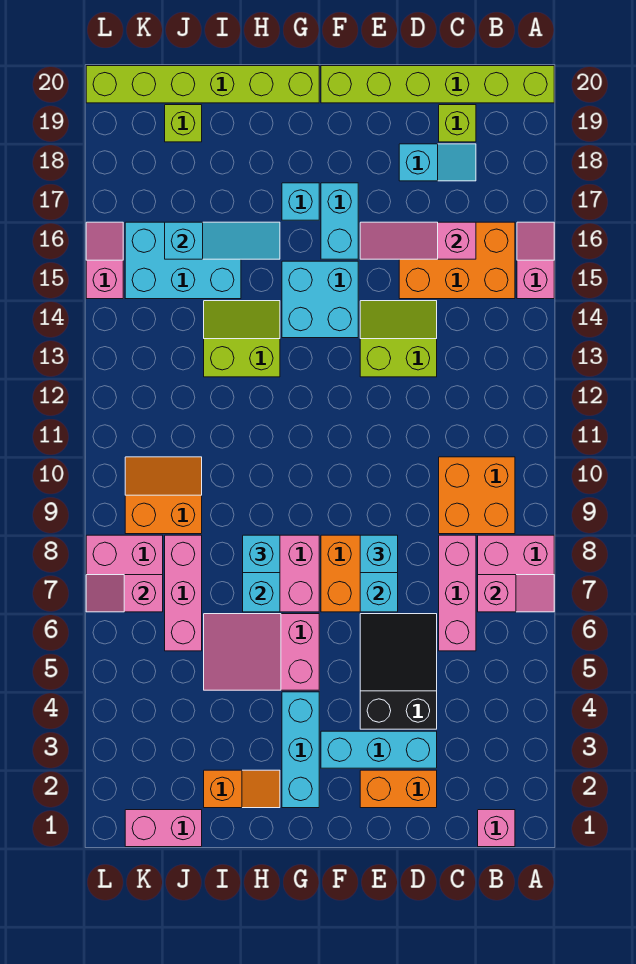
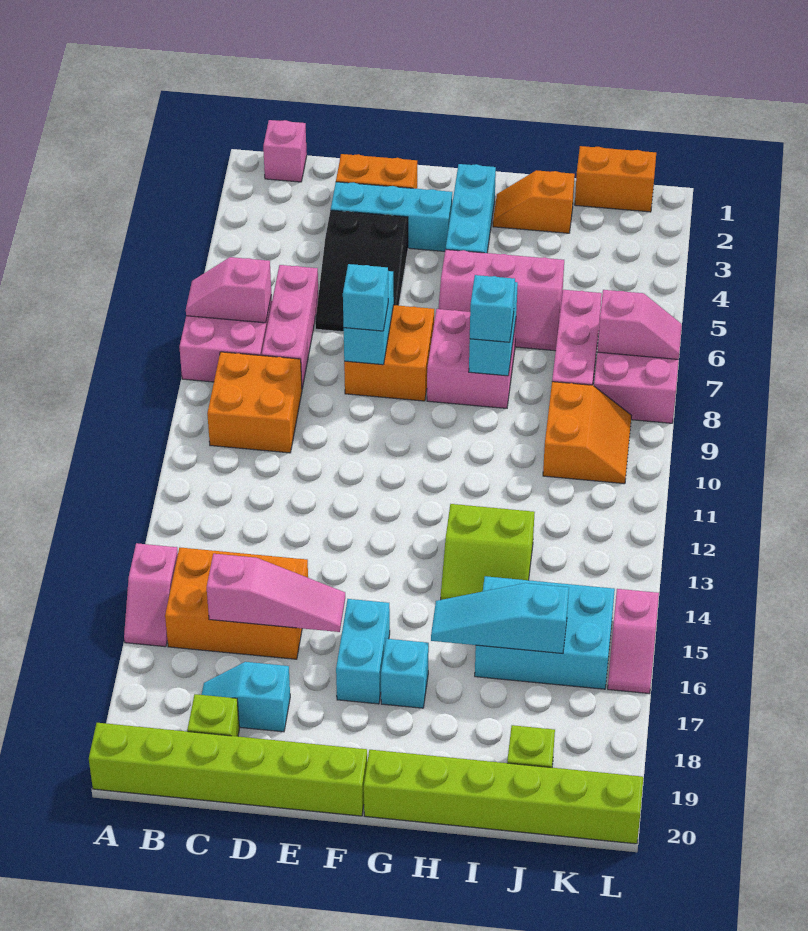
lime 2x2 slope [360,301,437,377] -> none
cyan 2x2 brick [282,261,358,338] -> none
pink 2x3 slope [204,614,319,690] -> pink 2x3 slope turned to [438,249,564,351]
pink 1x2 brick [125,810,202,847] -> orange 1x2 brick [575,146,656,212]
orange 2x2 slope [125,457,202,534] -> orange 2x2 slope turned to [543,382,631,484]

